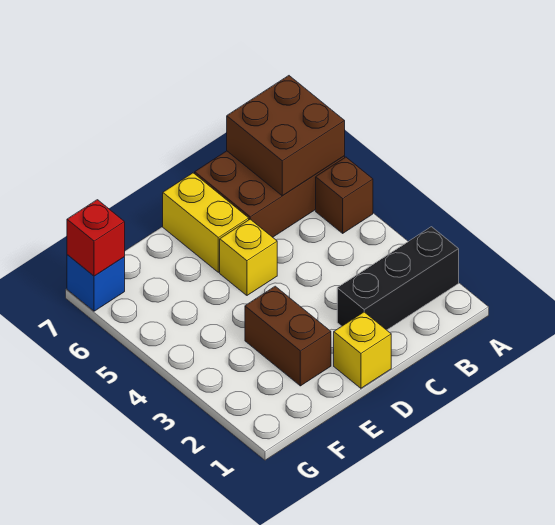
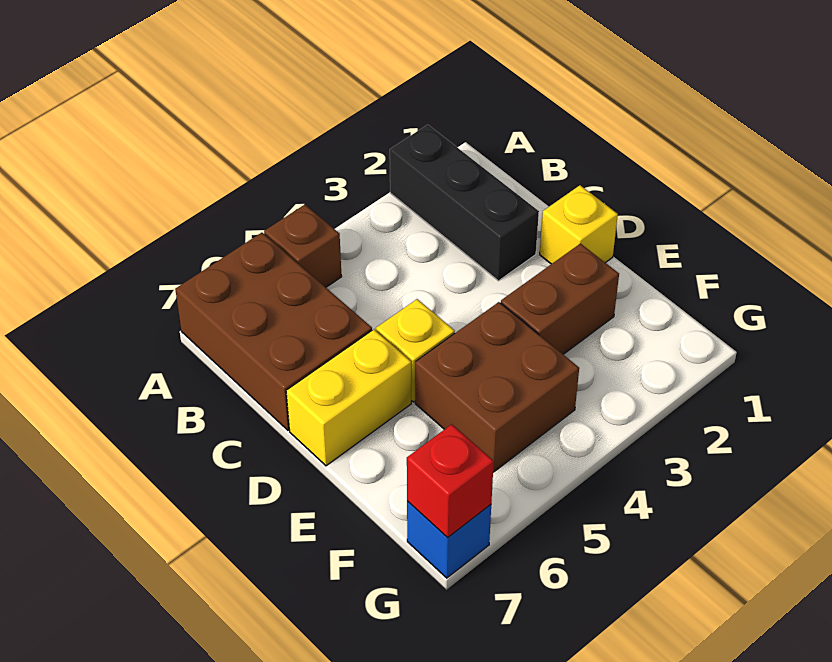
brown 2x2 brick [227,76,345,196] -> brown 2x2 brick moved to [415,302,579,472]

